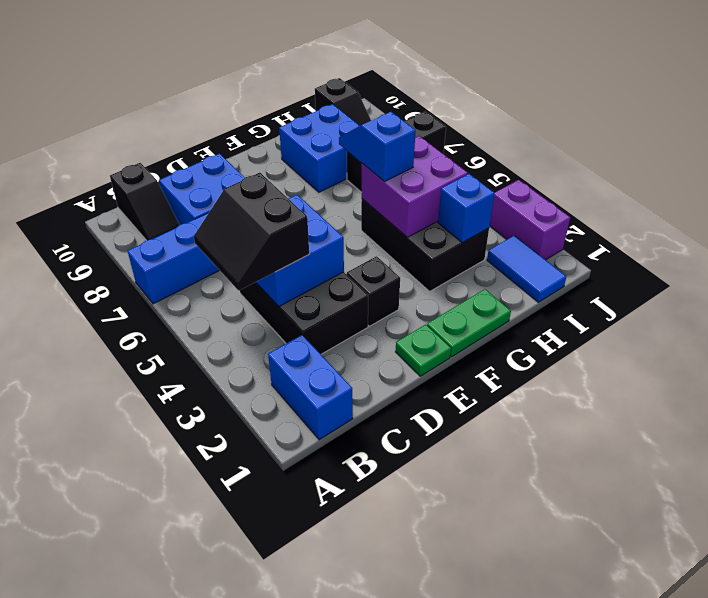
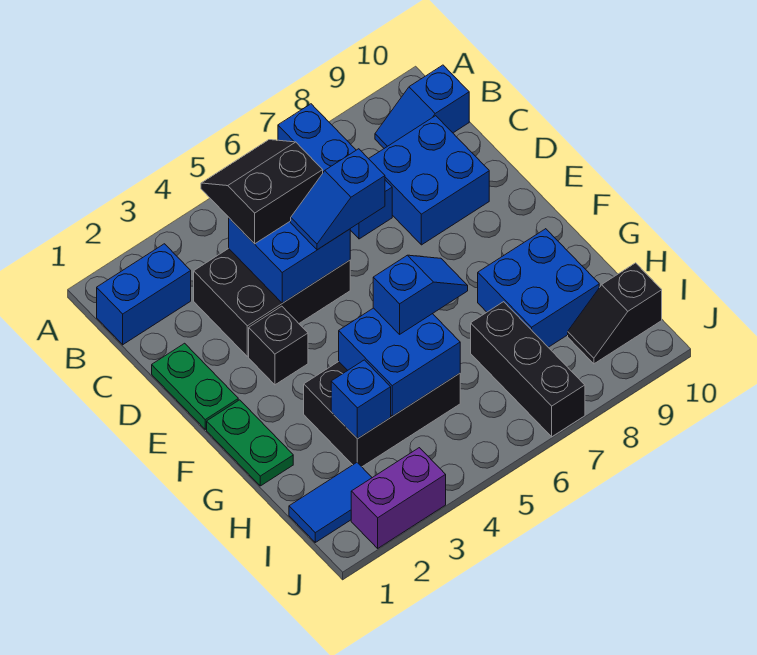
black 1x2 slope [110,163,179,240] -> blue 1x2 slope [375,65,469,148]
none -> blue 1x2 slope [291,149,385,250]
green 1x1 plate [395,324,451,376] -> green 1x2 plate [152,343,238,429]
purple 2x2 brick [362,136,468,237] -> blue 2x2 brick [339,308,460,416]

